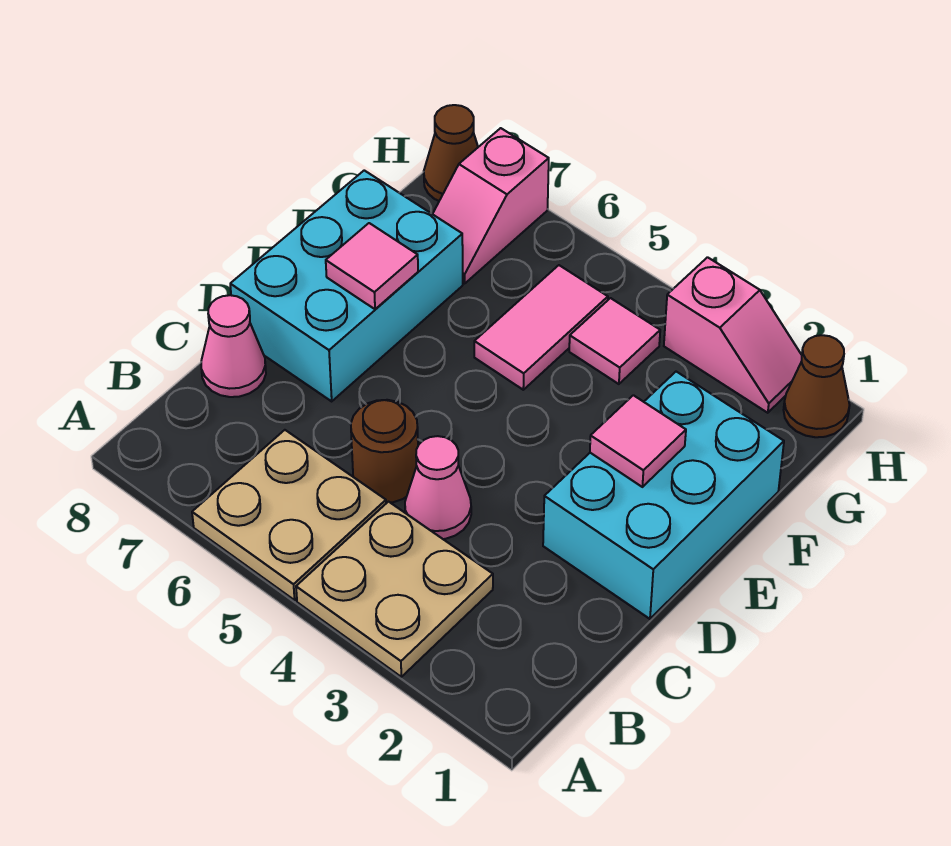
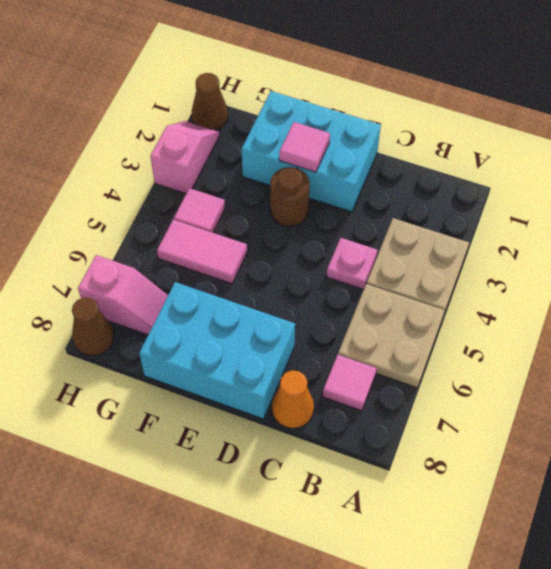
pink 1x1 cone [405,436,471,539] -> pink 1x1 plate [327,238,378,290]
brown 1x1 round brick [351,400,418,503] -> brown 1x1 round brick moved to [270,167,310,226]
pink 1x1 cone [201,295,266,397] -> orange 1x1 cone [272,370,314,428]
pink 1x1 tile [326,223,418,309] -> pink 1x1 tile moved to [323,355,377,411]

